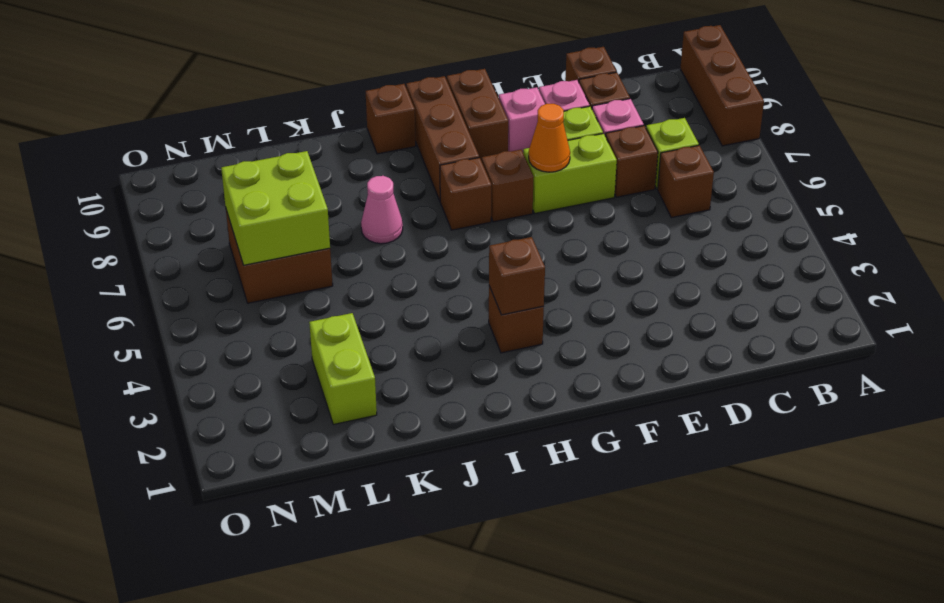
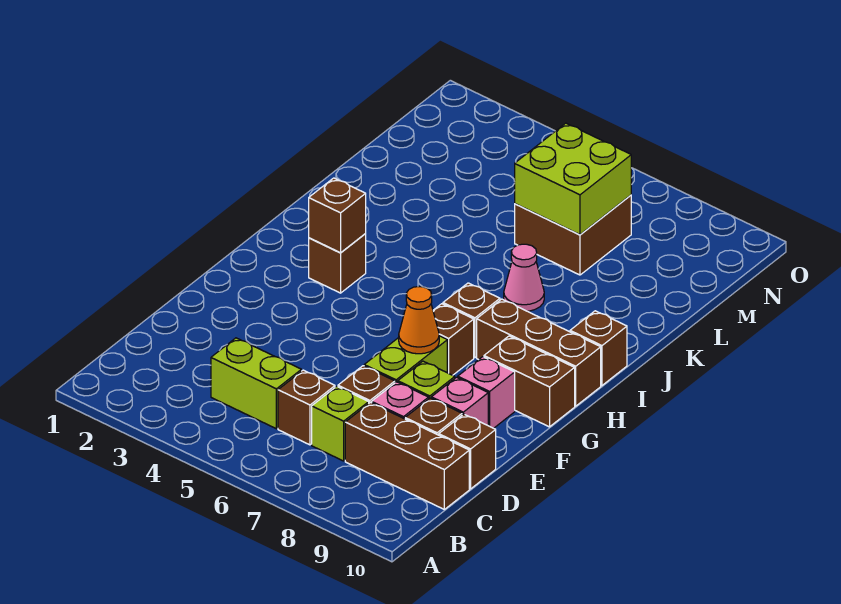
brown 1x3 brick [680,25,764,146] -> brown 1x3 brick moved to [345,402,469,509]
lime 1x2 brick [309,313,377,425] -> lime 1x2 brick moved to [211,338,301,429]

